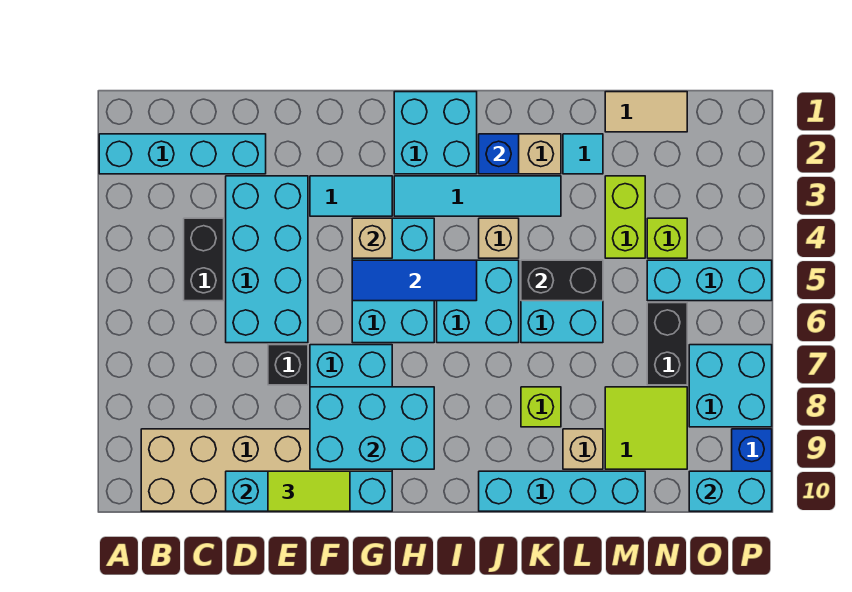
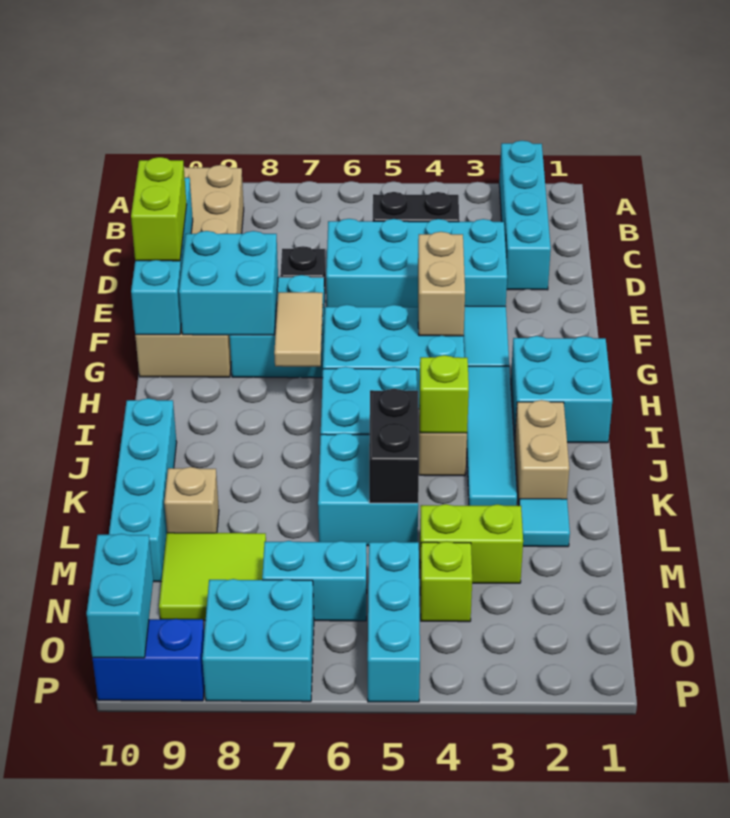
lime 1x2 tile [268,471,350,511] -> lime 1x2 brick [131,157,187,261]
cyan 2x3 brick [310,387,434,469] -> cyan 2x2 brick [179,231,278,335]
tan 1x1 brick [352,218,392,258] -> tan 1x2 brick [418,232,465,336]
blue 1x3 tile [352,260,477,301] -> none
blue 1x1 brick [479,134,519,174] -> none
lime 1x1 brick [521,387,561,427] -> lime 1x1 brick moved to [419,355,469,433]
tan 1x2 tile [605,92,687,132] -> tan 1x2 tile moved to [274,292,323,367]
black 1x2 brick [647,303,687,385] -> cyan 1x2 brick [262,541,367,621]

